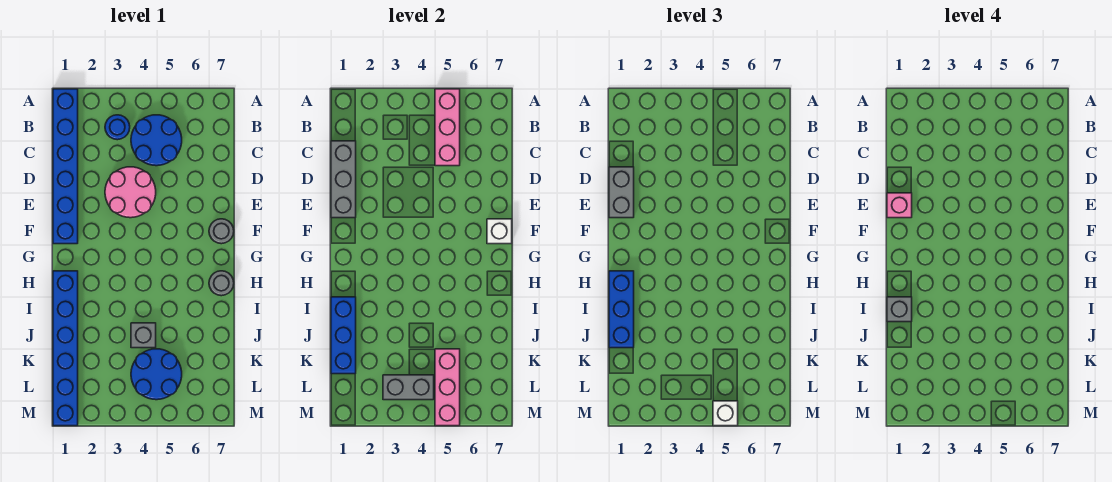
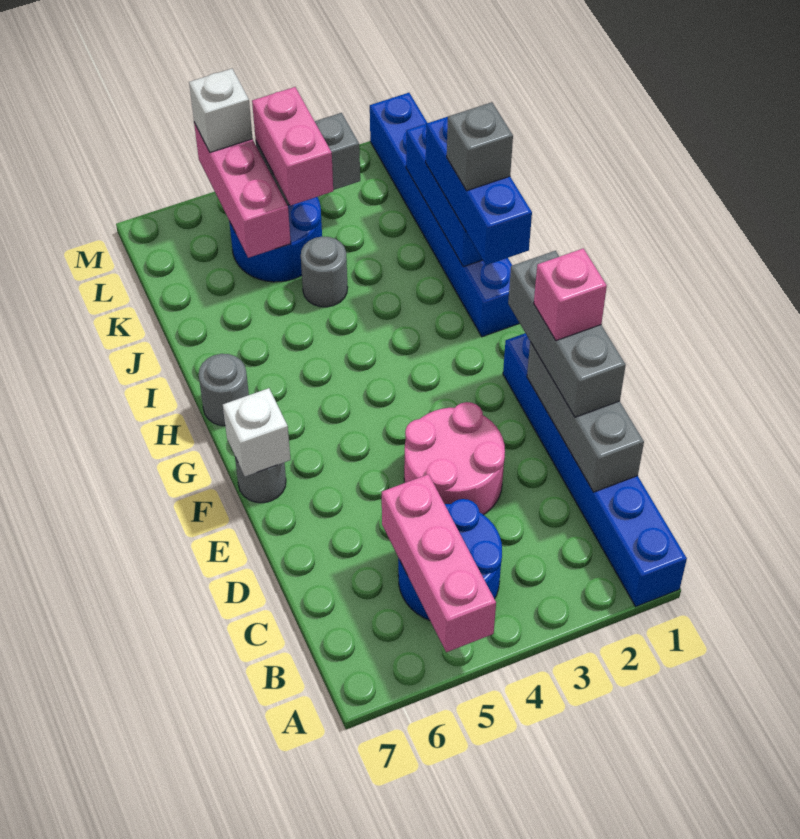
blue 1x1 round brick [105,115,130,140] -> none
grey 1x2 brick [609,167,634,218] -> grey 1x3 brick [508,251,626,417]
grey 1x1 brick [131,323,156,348] -> grey 1x1 round brick [301,237,348,307]
none -> pink 1x2 brick [252,87,333,205]

